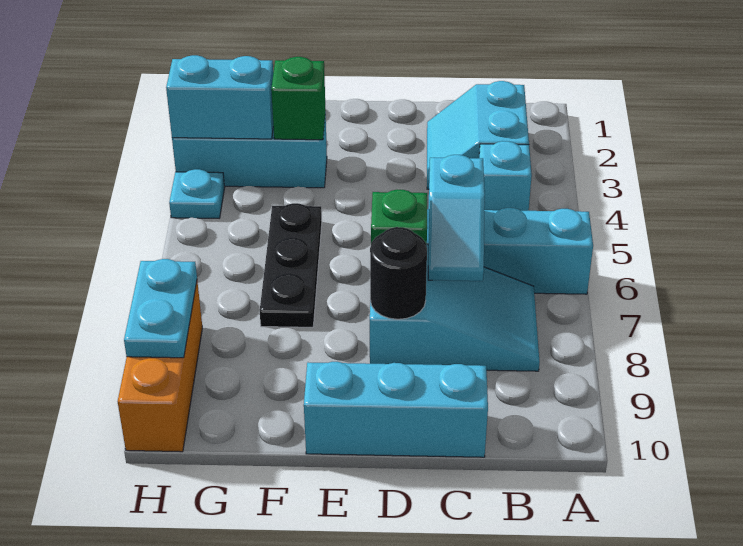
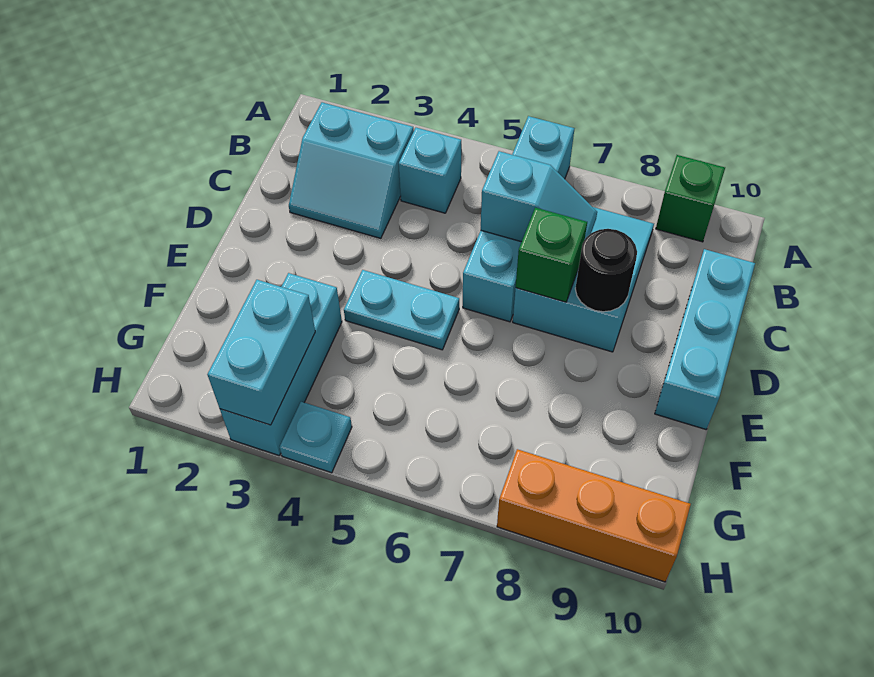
green 1x1 brick [271,57,326,140] -> green 1x1 brick moved to [656,155,725,242]
black 1x3 plate [260,203,322,327] -> none
cyan 1x2 plate [124,259,197,358] -> cyan 1x2 plate moved to [344,270,459,350]

